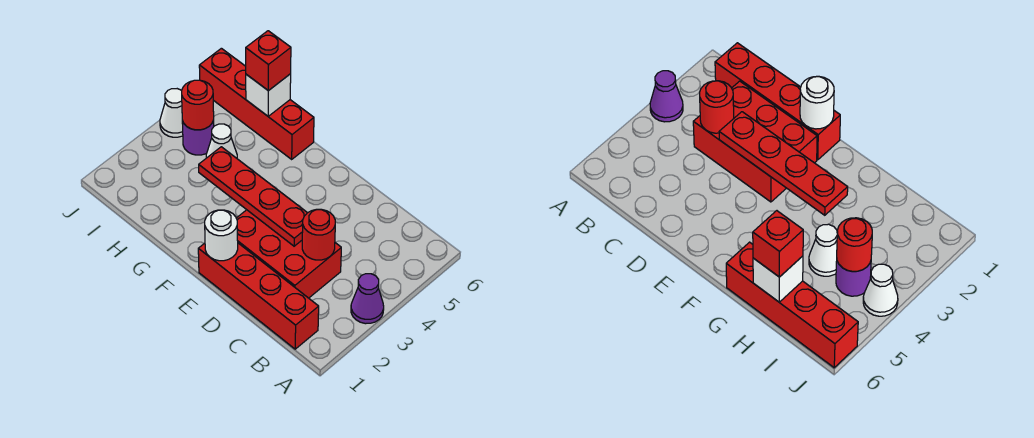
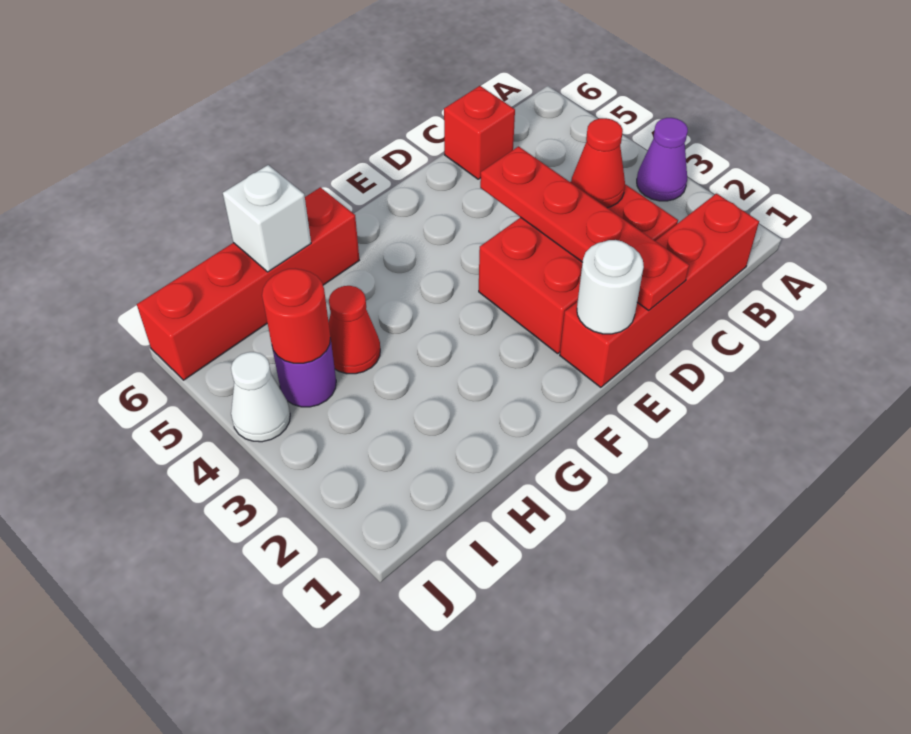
red 1x1 round brick [302,209,335,260] -> red 1x1 cone [571,118,625,208]
red 1x4 plate [199,147,307,246] -> red 1x4 plate turned to [480,146,689,310]
white 1x1 cone [206,124,237,158] -> red 1x1 cone [329,286,380,374]
red 1x1 brick [246,31,291,91] -> red 1x1 brick moved to [444,86,515,179]

